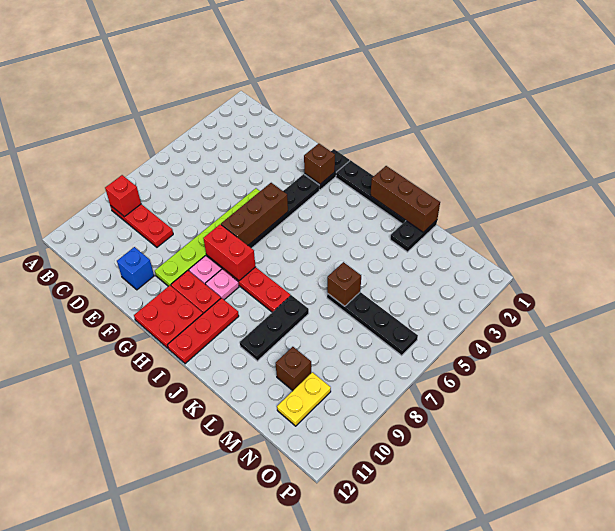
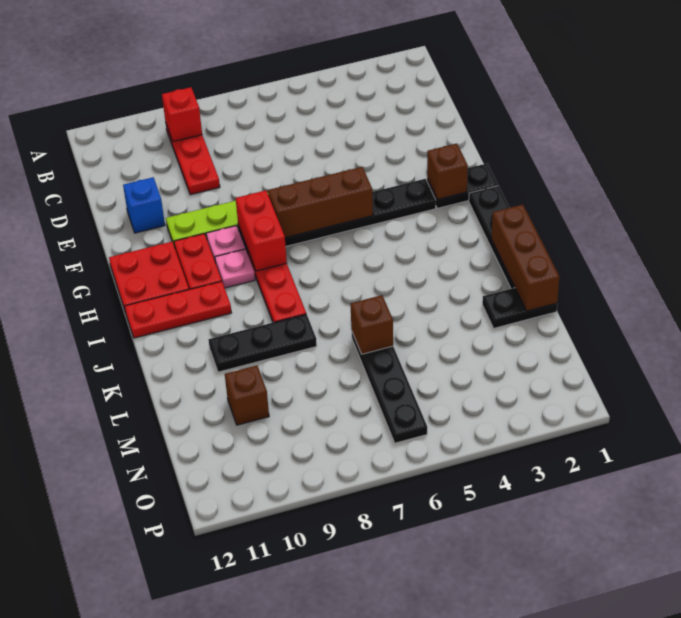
yellow 1x2 plate [277,372,331,426] -> none

